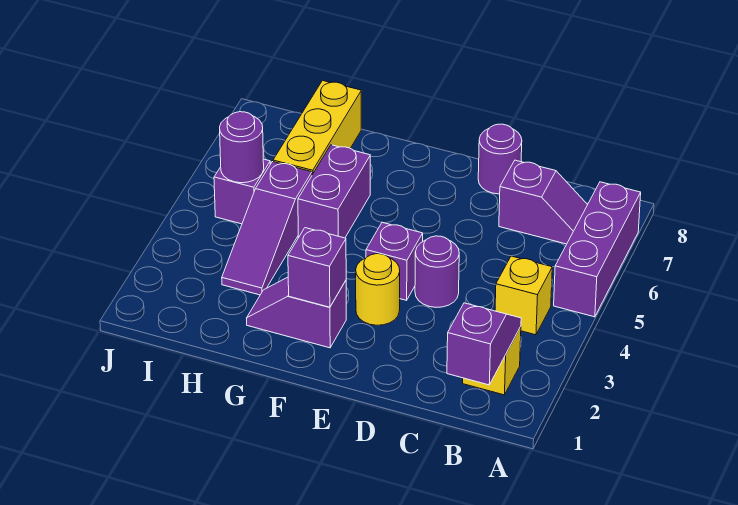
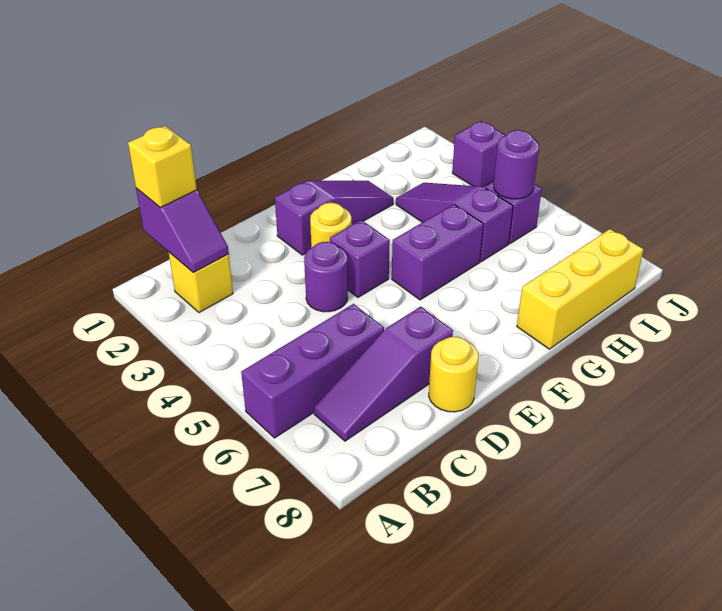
purple 1x3 brick [554,182,641,317] -> purple 1x3 brick turned to [241,304,384,438]
yellow 1x1 brick [495,256,552,335] -> yellow 1x1 brick moved to [128,126,197,207]
purple 1x2 slope [499,160,588,244] -> purple 1x3 slope [314,307,453,441]
purple 1x1 round brick [478,124,522,194] -> yellow 1x1 round brick [429,337,478,412]
purple 1x2 slope [247,277,346,348] -> purple 1x3 slope [275,181,393,255]
purple 1x1 brick [288,228,346,307] -> purple 1x1 brick moved to [452,121,506,187]
purple 1x2 brick [298,145,370,238] -> purple 1x2 brick turned to [392,205,483,300]
yellow 1x3 brick [273,80,361,175] -> yellow 1x3 brick turned to [517,229,644,349]

